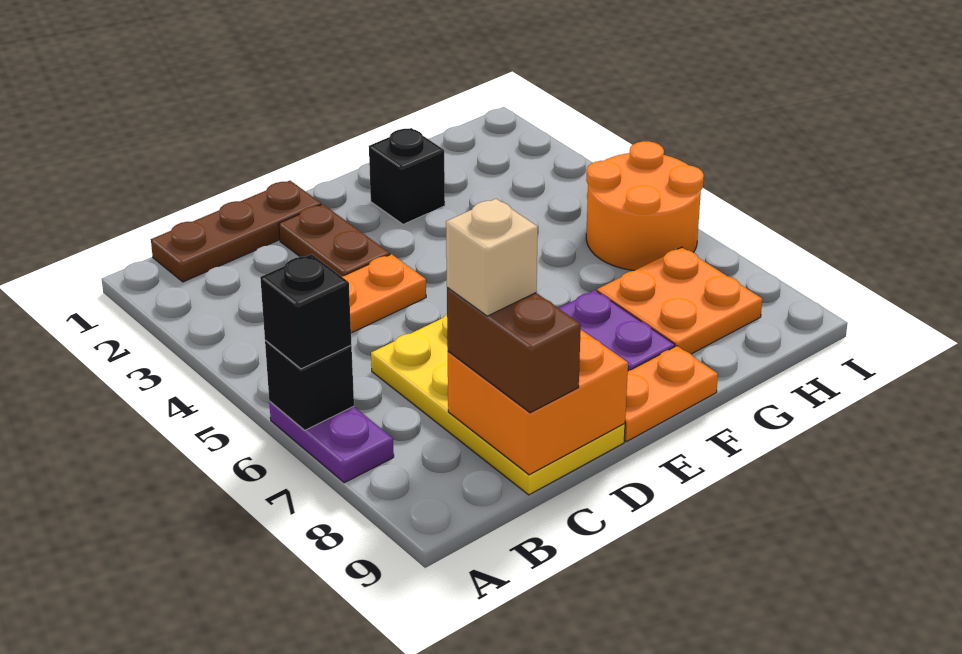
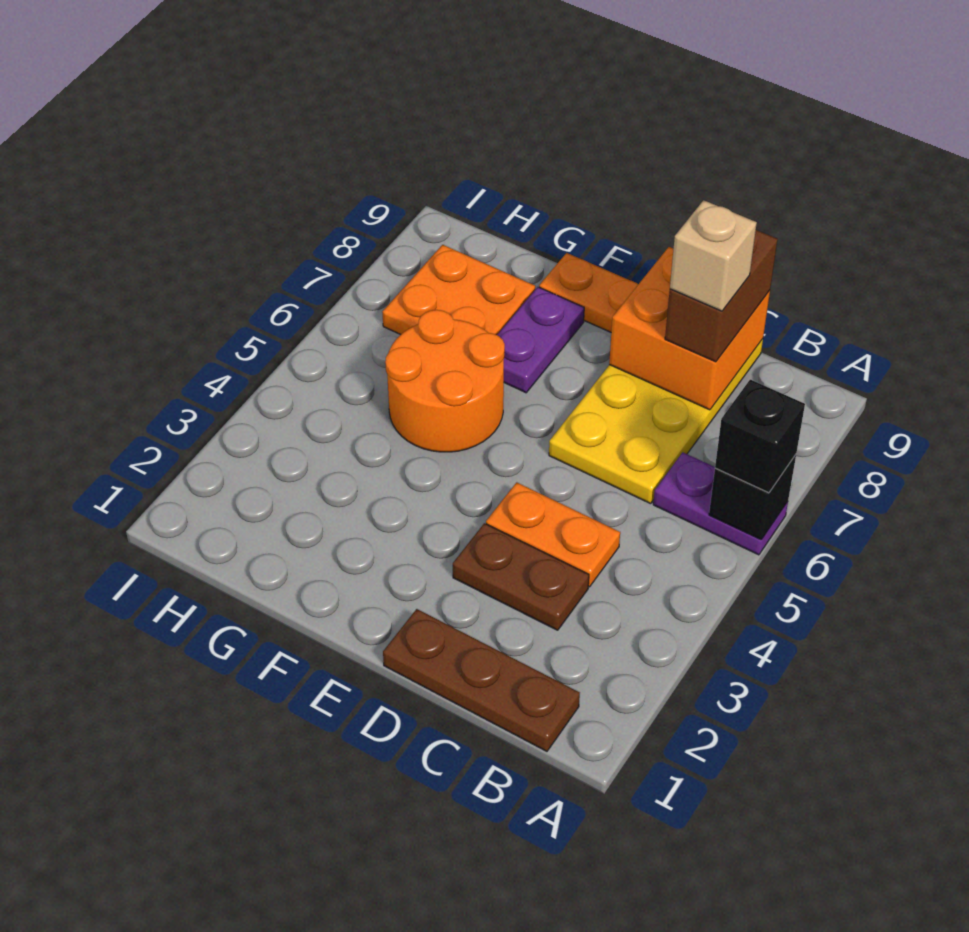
purple 1x2 plate [269,402,394,483] -> purple 1x2 plate turned to [653,452,788,555]
brown 1x2 plate [279,204,390,277] -> brown 1x2 plate turned to [453,523,589,630]
black 1x1 brick [369,128,445,224] -> none
orange 2x2 round brick [586,141,704,270] -> orange 2x2 round brick moved to [385,310,505,452]

